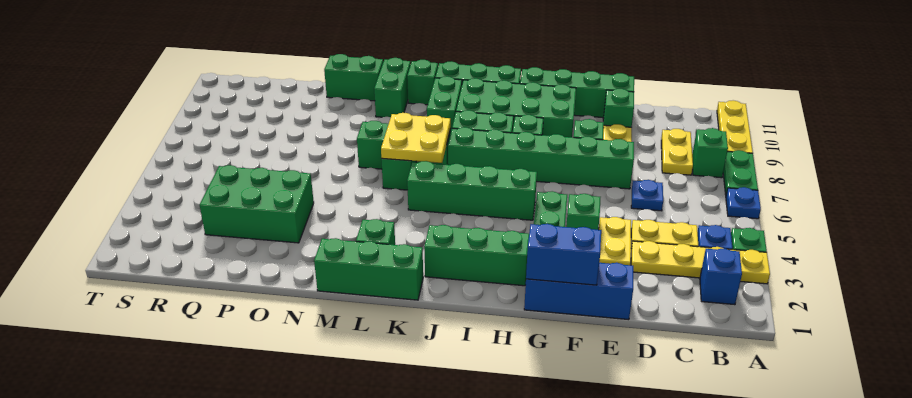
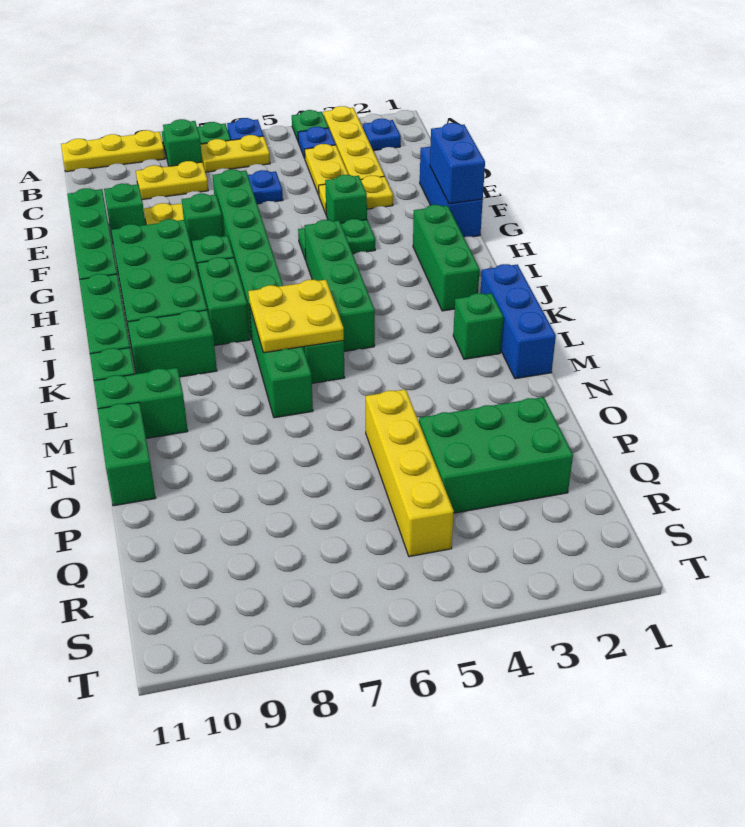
blue 1x1 brick [700,248,742,305] -> blue 1x1 plate [363,119,401,151]
none -> yellow 1x2 plate [201,135,270,172]
green 1x3 brick [314,238,423,300] -> blue 1x3 brick [480,264,556,379]
green 2x3 brick [200,165,314,243] -> green 2x3 brick turned to [419,397,573,513]
none -> yellow 1x4 brick [366,389,454,557]

